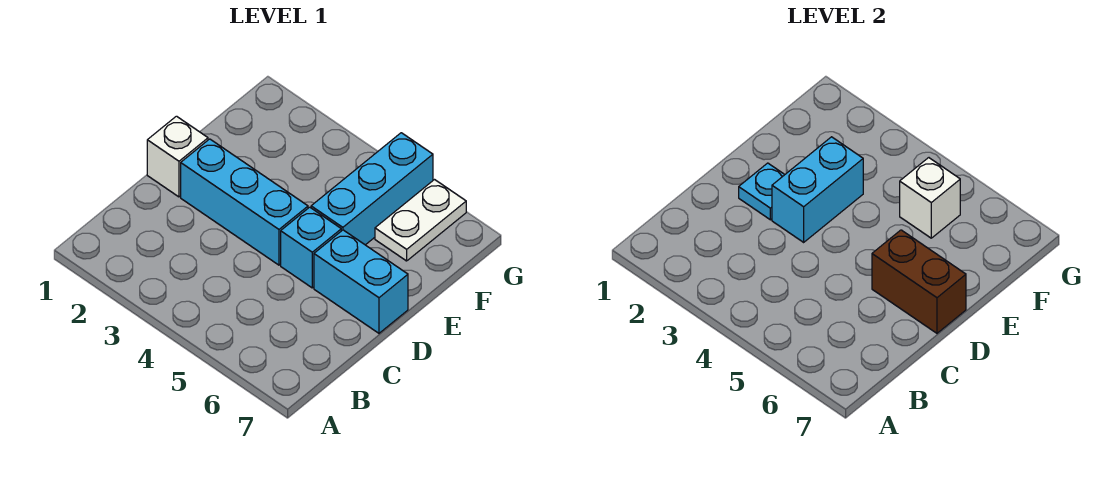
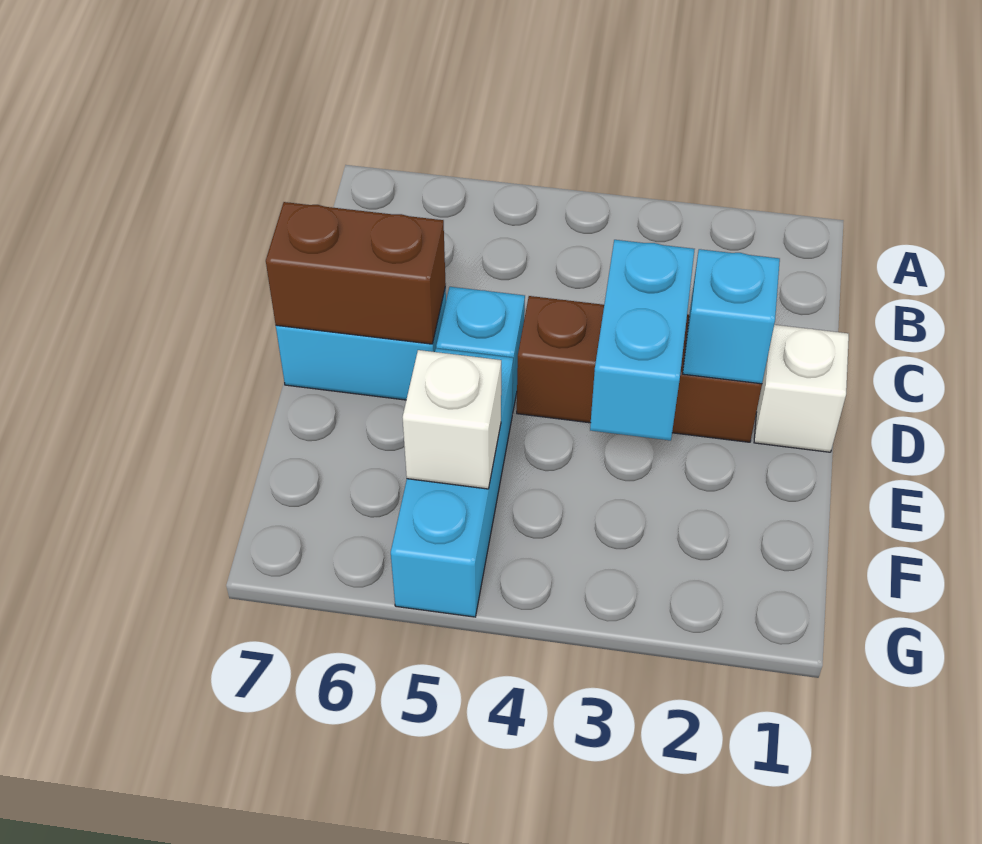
cyan 1x3 brick [181,139,308,265] -> brown 1x3 brick [517,296,762,442]
cyan 1x1 plate [739,163,785,220] -> cyan 1x1 brick [683,249,780,384]
white 1x2 plate [375,180,466,261] -> none

